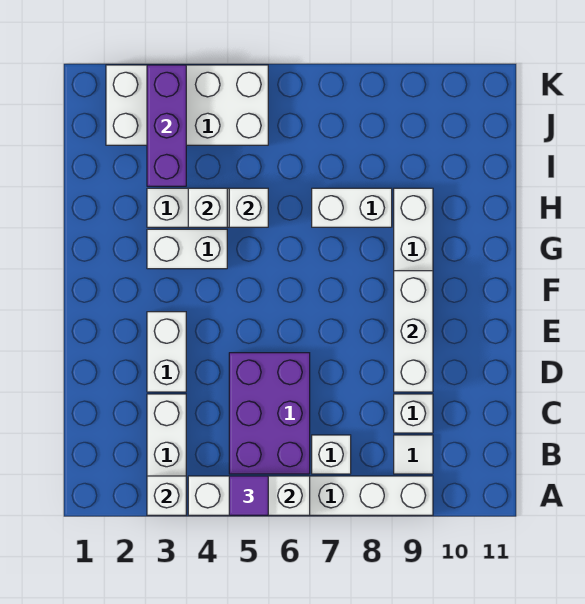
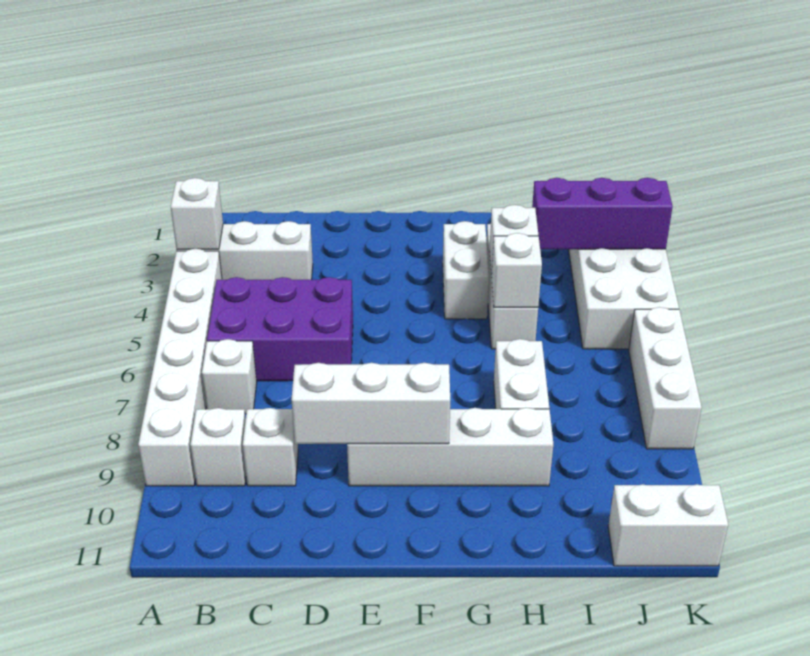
white 1x3 brick [188,476,310,515] -> white 1x3 brick moved to [629,307,702,449]
purple 1x1 tile [229,476,268,515] -> none
white 1x1 tile [394,435,433,474] -> white 1x1 brick [190,408,246,486]
white 1x2 brick [147,312,186,392] -> white 1x2 brick moved to [608,484,728,566]

